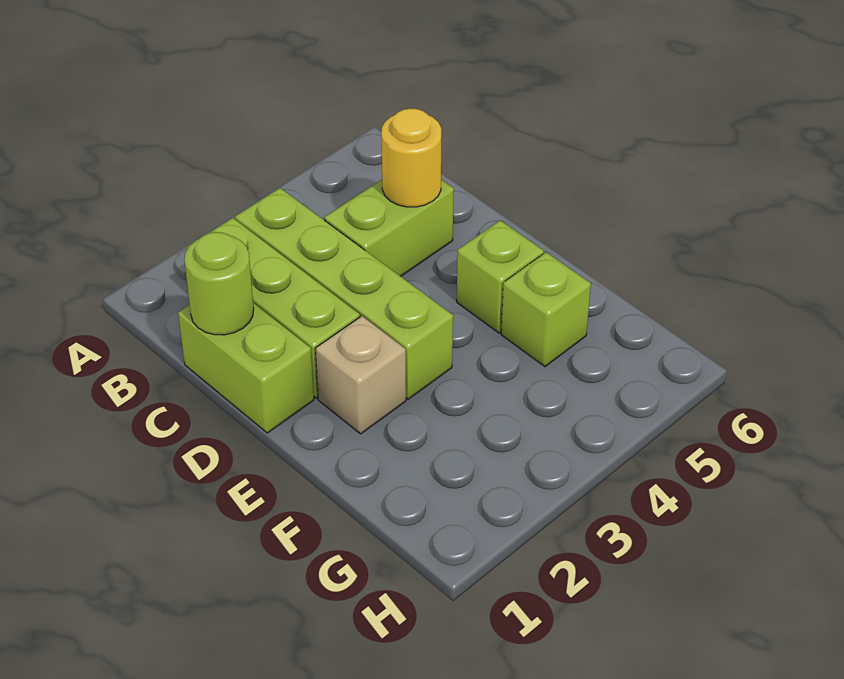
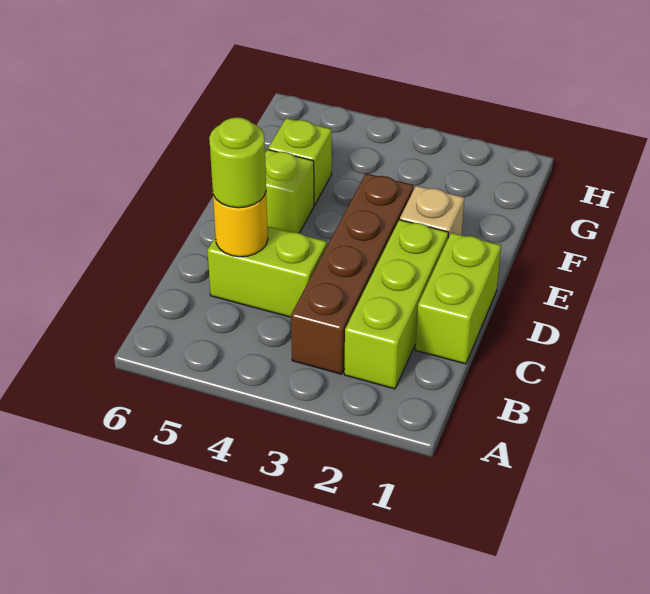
lime 1x4 brick [235,188,453,399] -> brown 1x4 brick [291,174,413,374]
lime 1x1 round brick [184,232,254,335] -> lime 1x1 round brick moved to [209,117,266,208]

